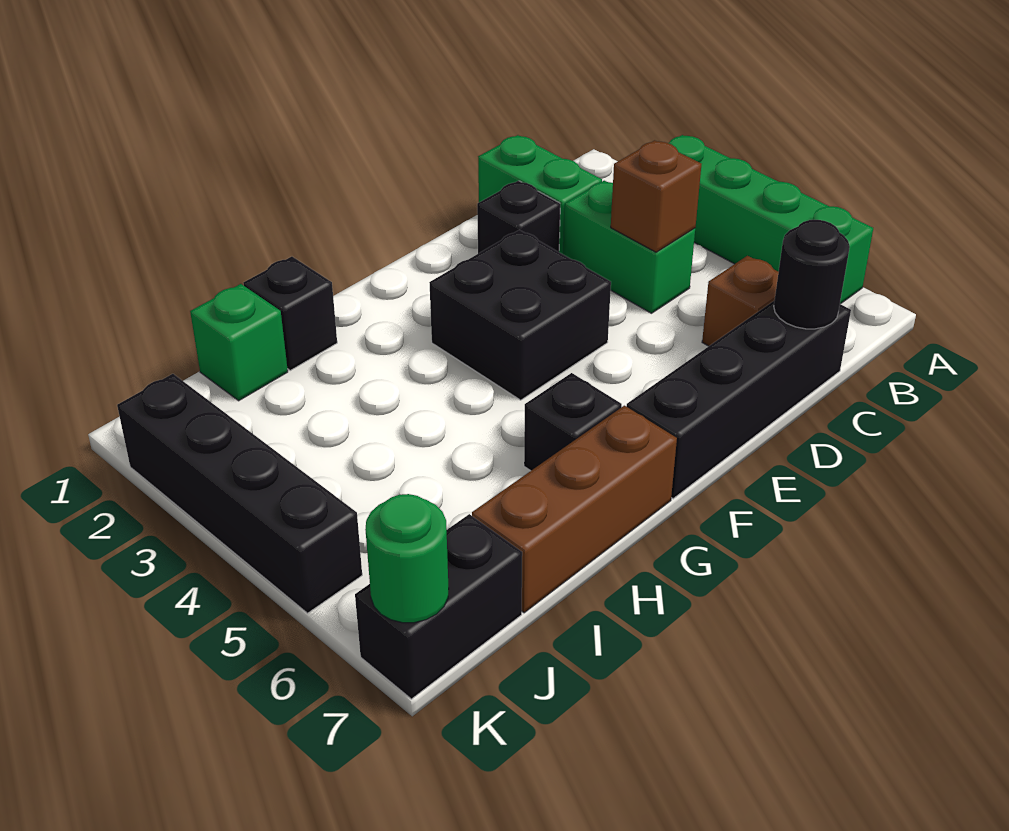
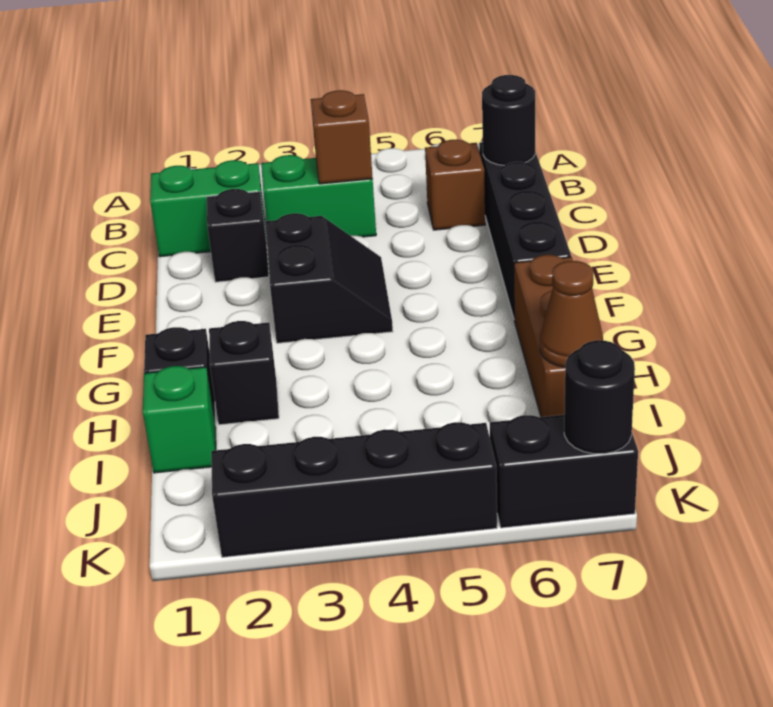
green 1x4 brick [669,135,873,304] -> none
black 2x2 brick [429,230,611,400] -> black 2x2 slope [265,213,393,343]
black 1x1 brick [524,373,622,471] -> black 1x1 brick moved to [209,321,279,425]
none -> brown 1x1 cone [540,261,603,367]
black 1x2 brick [355,514,522,699] -> black 1x2 brick turned to [490,415,638,528]
green 1x1 round brick [365,494,449,623] -> black 1x1 round brick [564,340,635,454]

